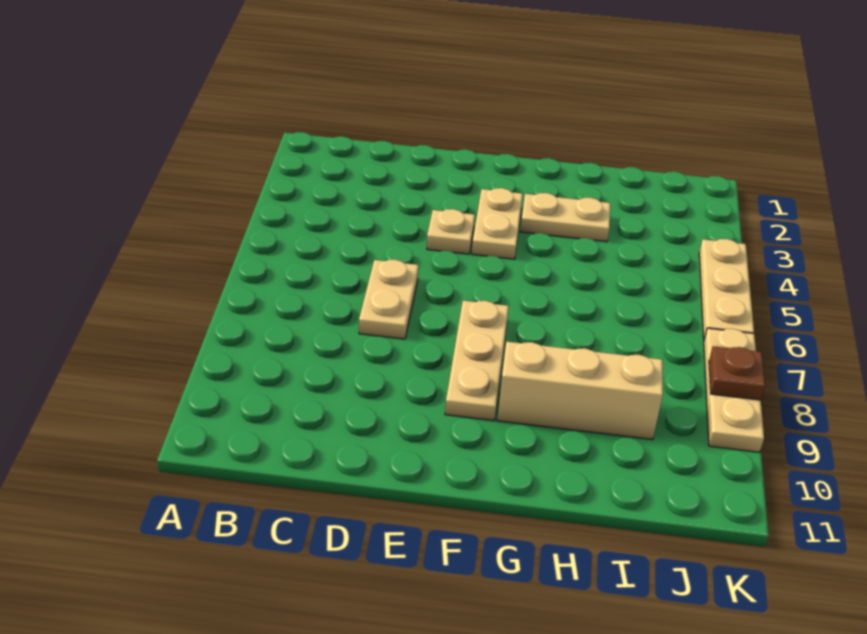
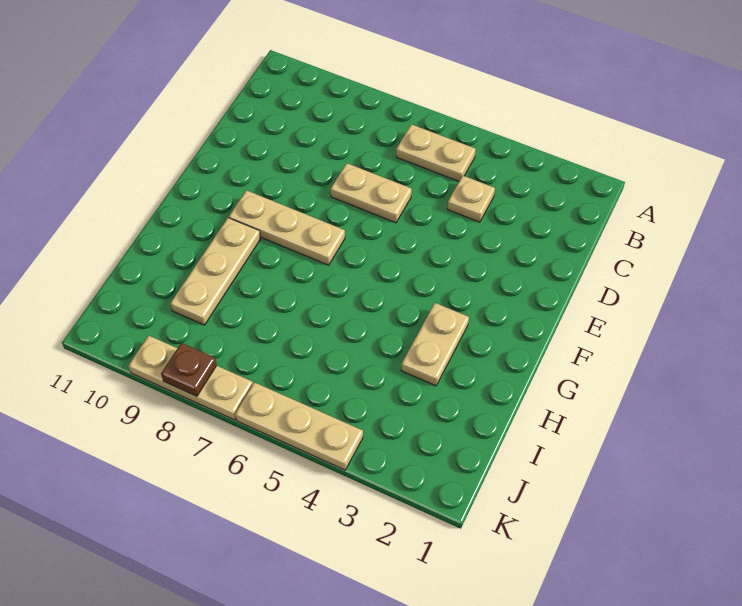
tan 1x1 plate [427,209,475,254] -> tan 1x1 plate moved to [447,176,495,222]
tan 1x2 plate [472,188,523,259] -> tan 1x2 plate moved to [396,124,476,181]
tan 1x3 brick [497,342,663,440] -> tan 1x3 plate [170,218,261,325]

